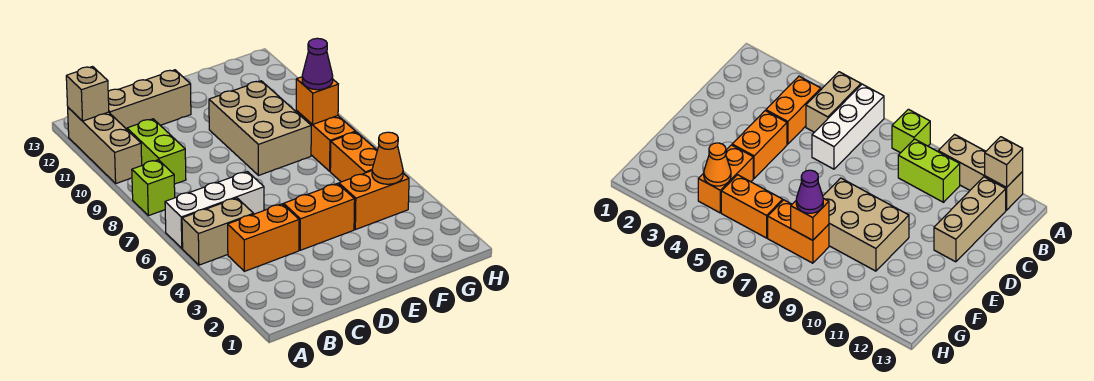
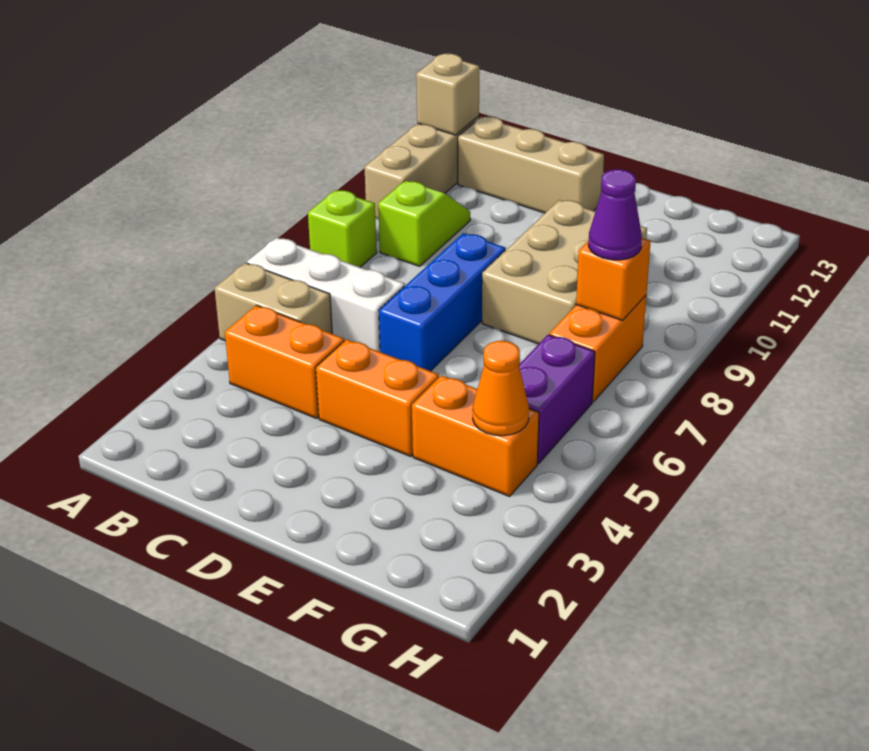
lime 1x2 brick [127,119,186,184] -> lime 1x2 slope [378,181,470,266]
none -> blue 1x3 brick [379,233,506,371]
orange 1x2 brick [330,132,377,182] -> purple 1x2 brick [519,335,595,464]

